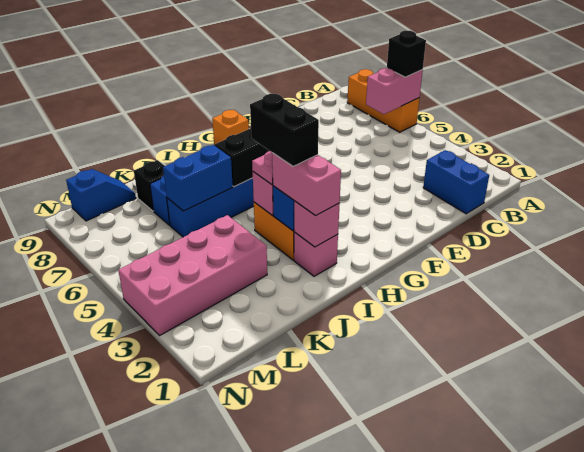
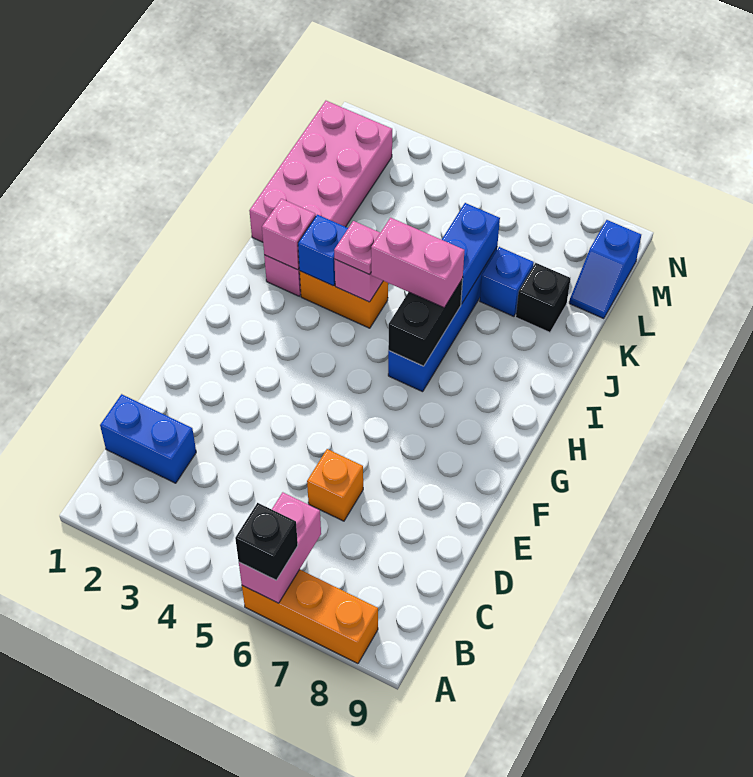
orange 1x1 brick [212,110,249,145] -> orange 1x1 brick moved to [307,449,363,521]
pink 1x2 brick [272,153,341,216] -> pink 1x2 brick moved to [371,218,464,308]
black 1x2 brick [250,94,319,166] -> none
pink 2x4 brick [118,215,267,335] -> pink 2x4 brick moved to [249,101,392,242]

